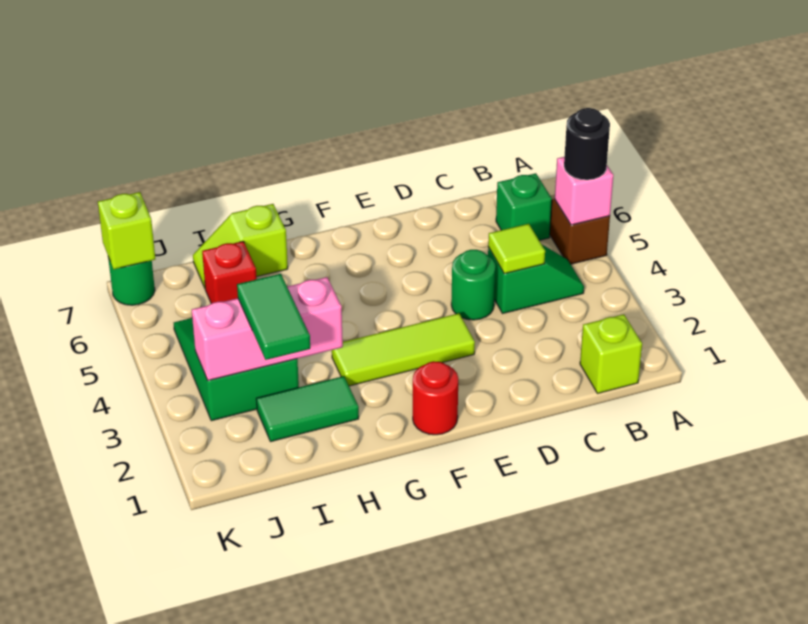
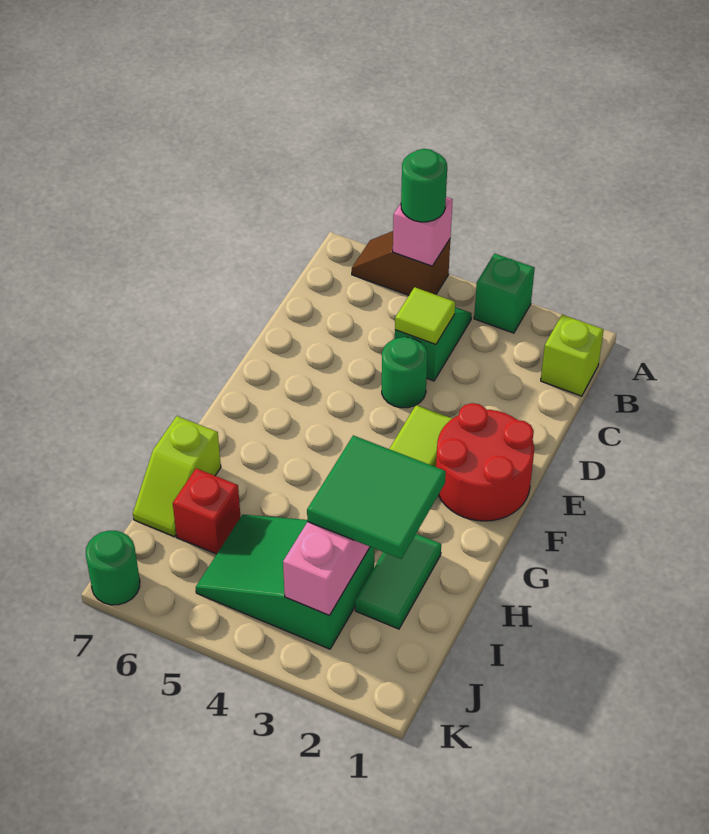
black 1x1 round brick [564,108,610,180] -> green 1x1 round brick [401,149,447,222]
green 1x1 brick [496,173,552,240] -> green 1x1 brick moved to [474,254,535,333]
red 1x1 round brick [413,361,458,435] -> red 2x2 round brick [436,403,534,521]
green 1x2 tile [237,274,310,360] -> green 2x2 tile [307,435,446,559]
lime 1x1 brick [98,192,155,269] -> none

